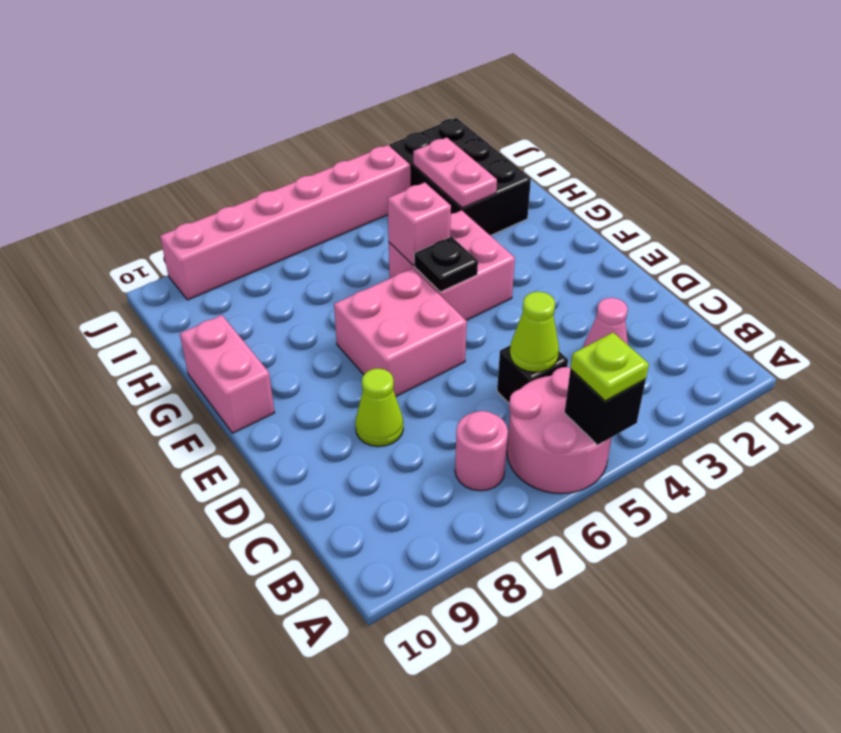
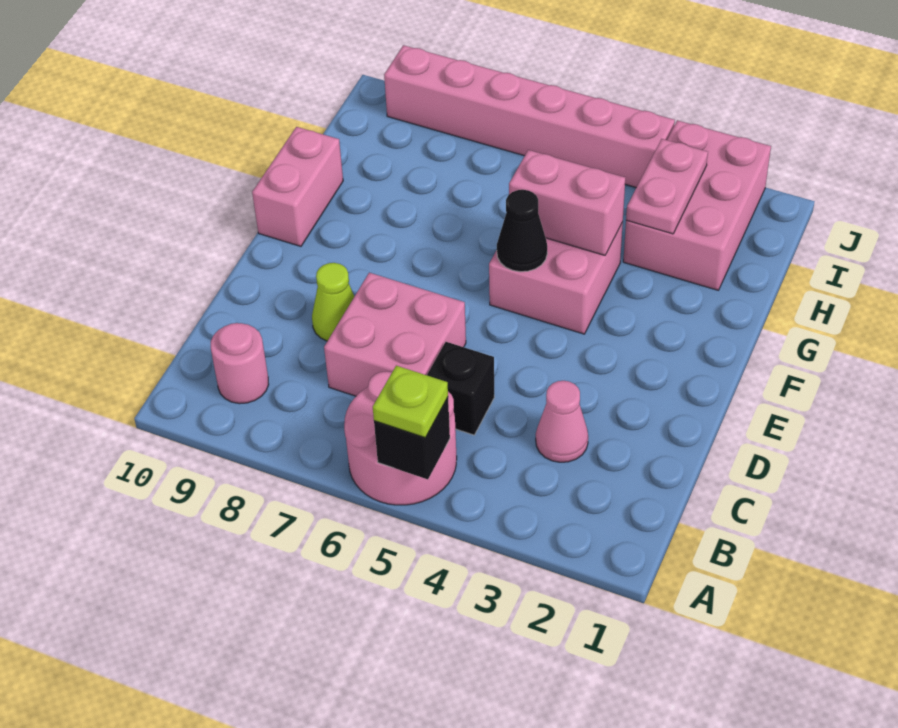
pink 1x1 round brick [455,411,508,491] -> pink 1x1 round brick moved to [211,323,269,404]
lime 1x1 cone [510,292,559,372] -> none
pink 2x2 brick [334,268,467,396] -> pink 2x2 brick moved to [324,273,466,396]
black 1x1 plate [414,237,478,292] -> black 1x1 cone [497,190,547,272]
pink 1x1 brick [388,183,451,265] -> pink 1x2 brick [509,150,625,255]
black 2x3 brick [390,118,531,236] -> pink 2x3 brick [623,120,771,290]

